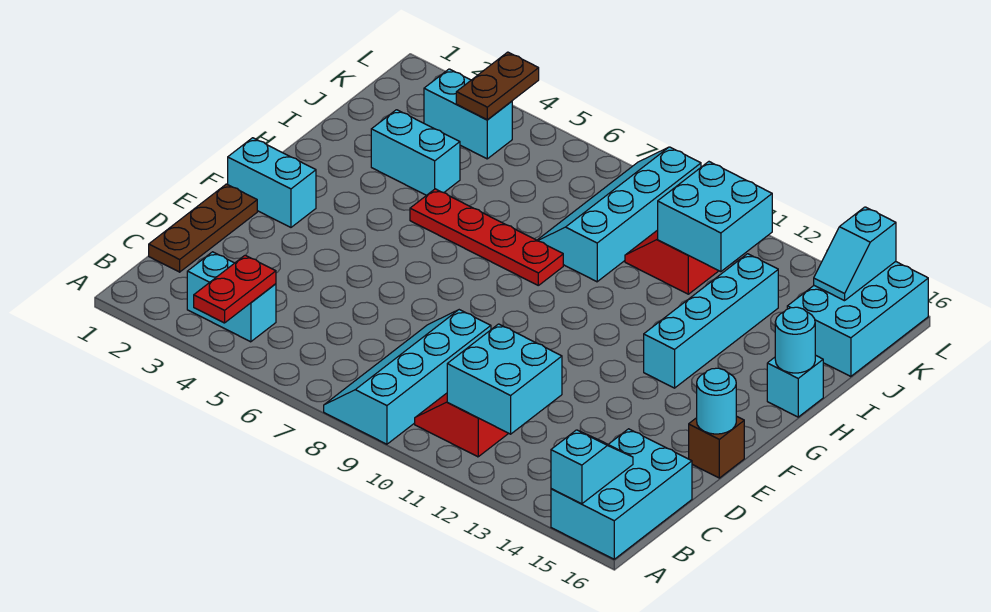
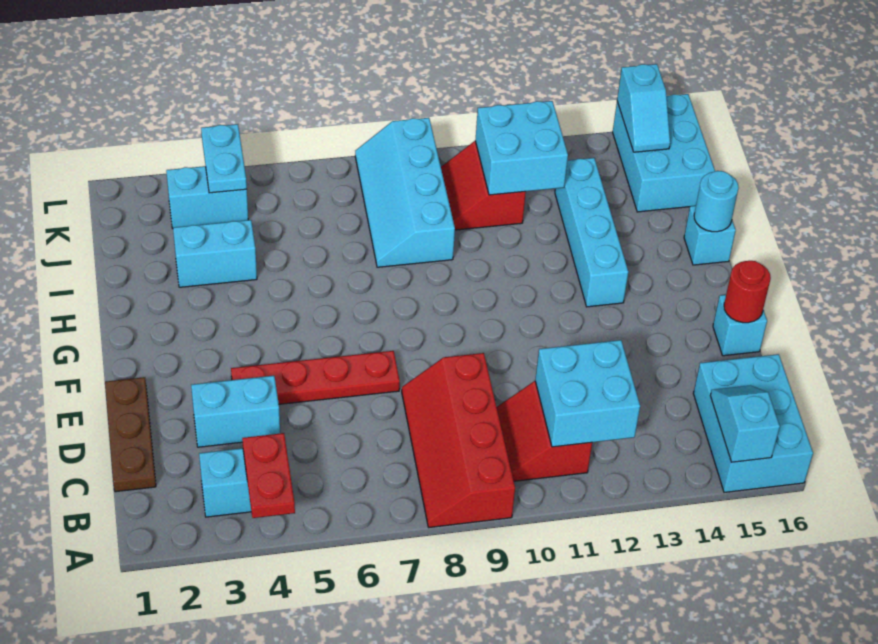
cyan 2x4 slope [324,310,491,444] -> red 2x4 slope [402,353,515,527]
brown 1x1 brick [689,416,744,478] -> cyan 1x1 brick [713,295,767,356]
cyan 1x1 round brick [697,368,736,434] -> red 1x1 round brick [724,261,771,323]
cyan 1x2 brick [228,138,316,227] -> cyan 1x2 brick moved to [191,376,280,447]
red 1x4 plate [410,189,563,285] -> red 1x4 plate moved to [231,351,400,404]
brown 1x2 plate [456,52,539,120] -> cyan 1x2 plate [201,124,247,193]

